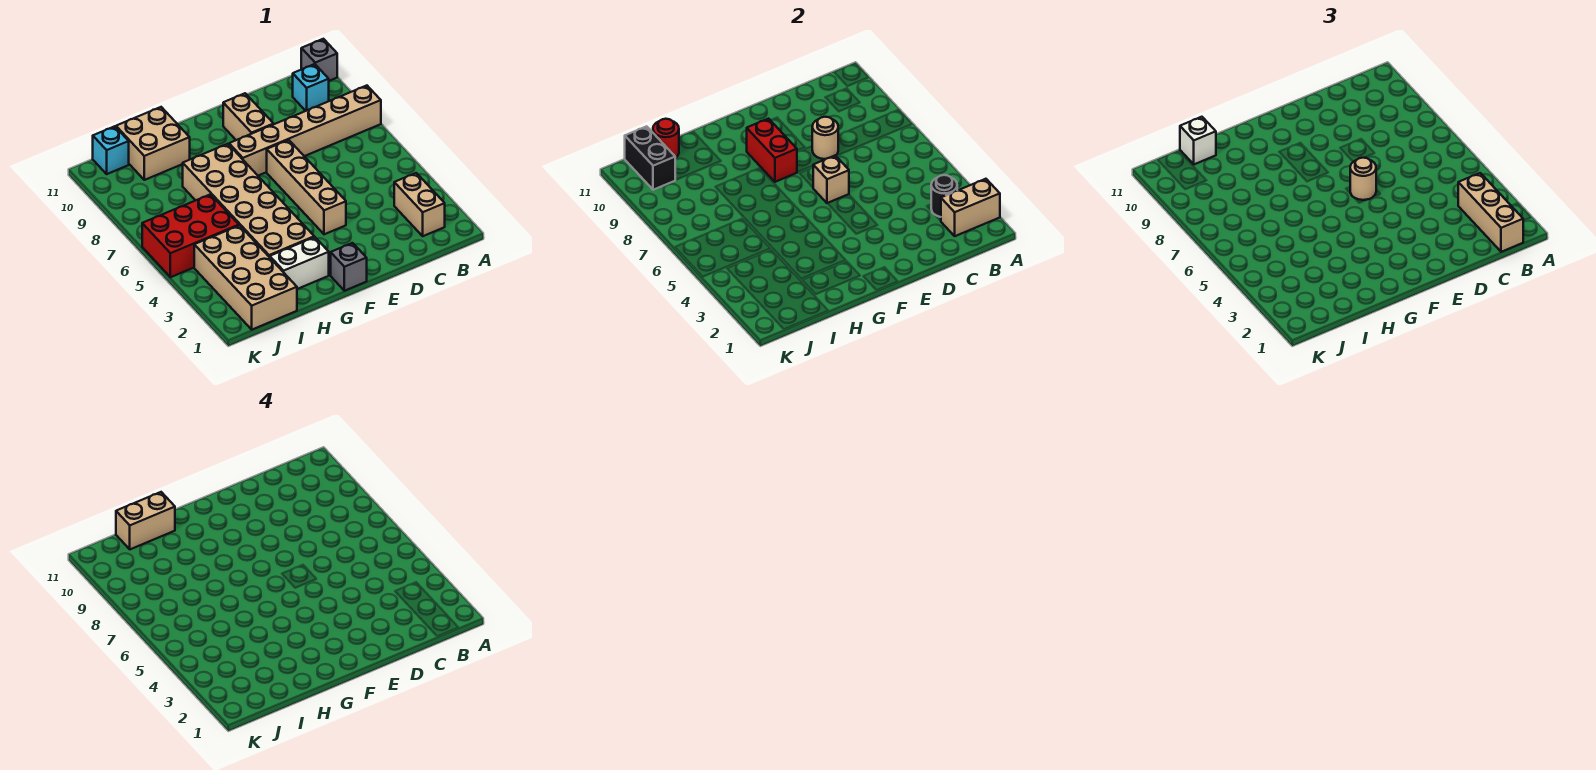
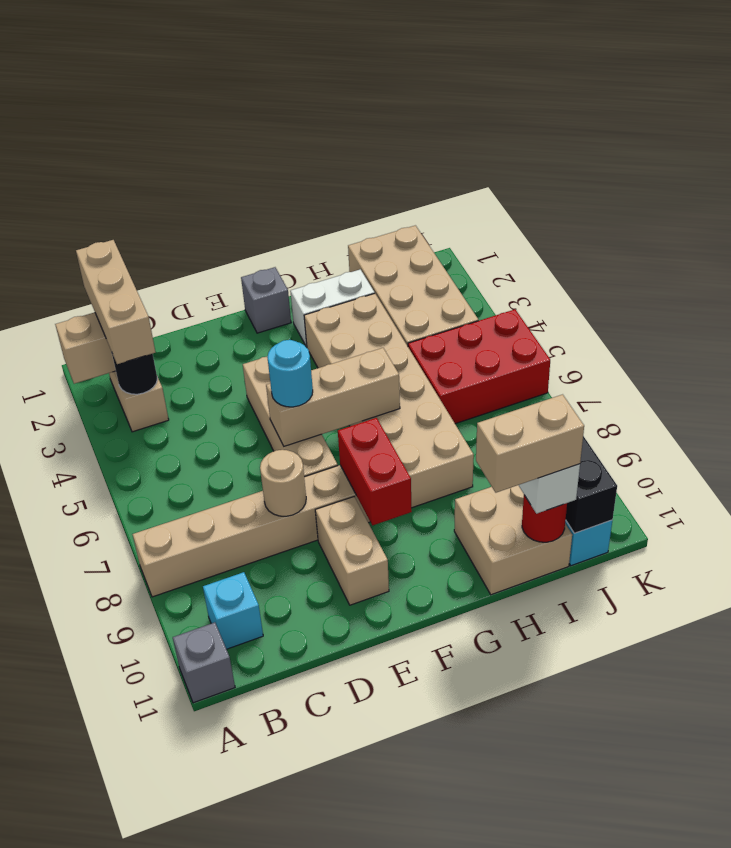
tan 1x1 brick [813,155,849,203] -> tan 1x3 brick [266,348,400,446]
tan 1x1 round brick [1350,158,1376,200] -> cyan 1x1 round brick [267,340,313,407]

